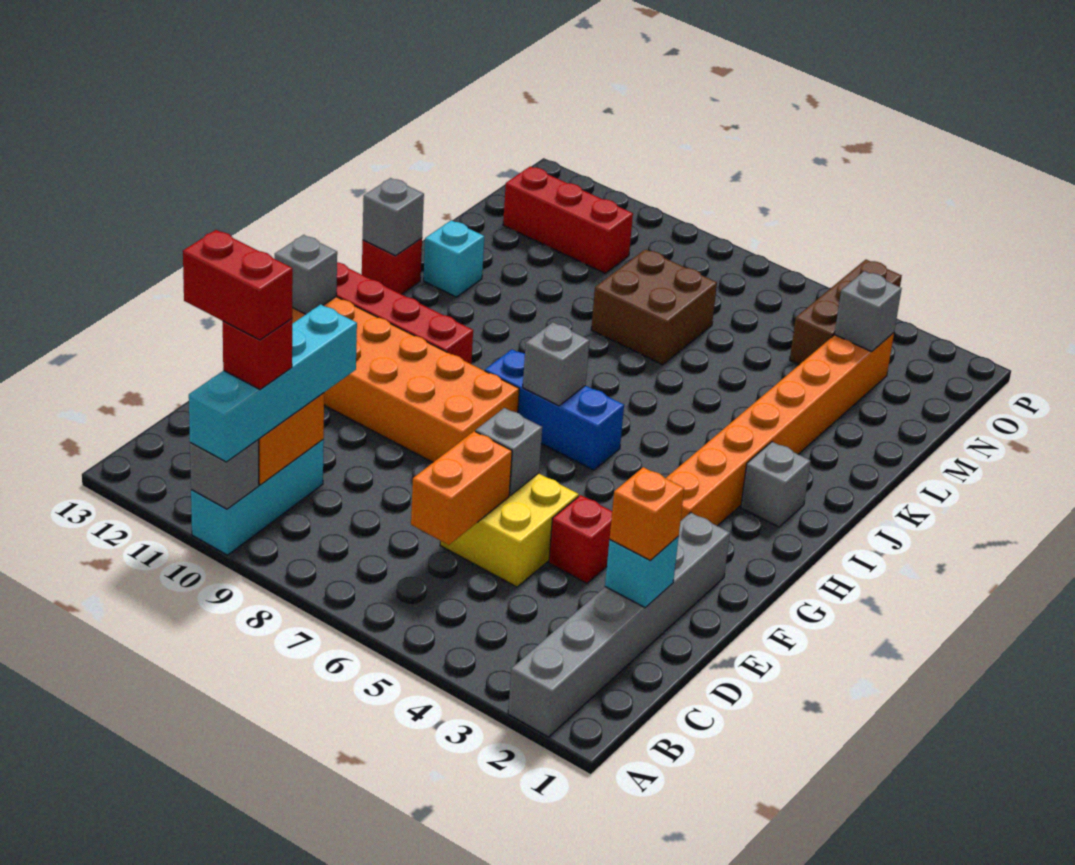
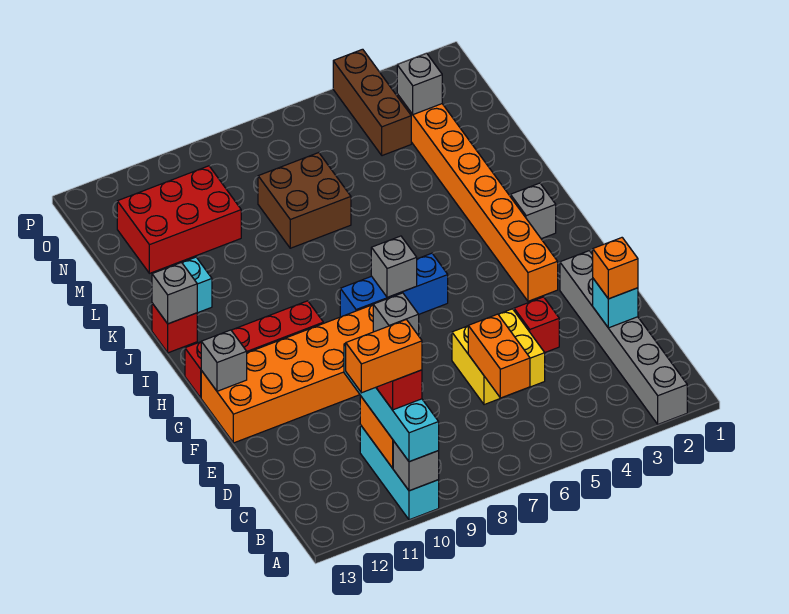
red 1x2 brick [183,230,293,340] -> orange 1x2 brick [346,320,422,393]
grey 1x1 brick [475,408,542,495] -> grey 1x1 brick moved to [373,293,419,336]
red 1x3 brick [503,166,633,273] -> red 2x3 brick [117,166,241,273]

